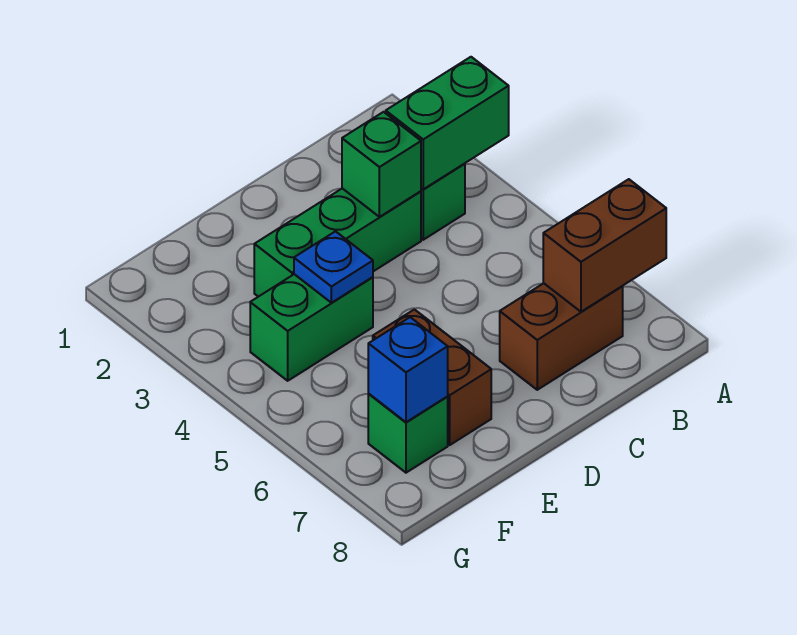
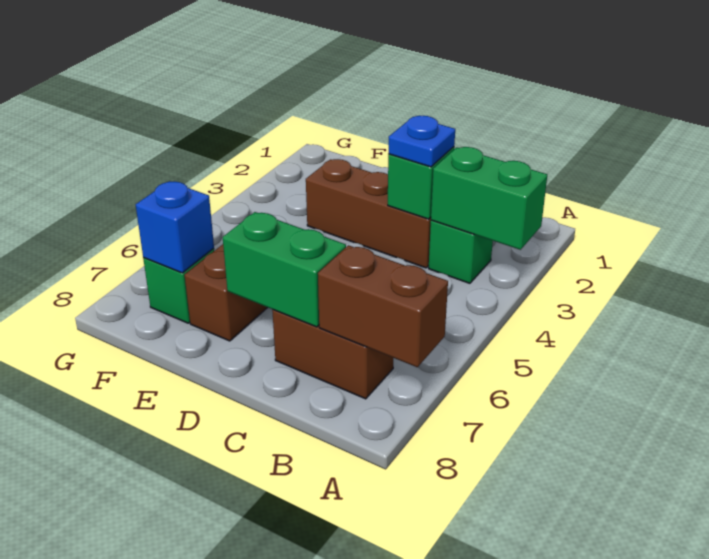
green 1x3 brick [254,188,421,297] -> brown 1x3 brick [306,159,431,268]
green 1x2 brick [250,274,373,381] -> green 1x2 brick moved to [223,212,346,327]
blue 1x1 plate [294,231,373,303] -> blue 1x1 plate moved to [388,116,455,167]

